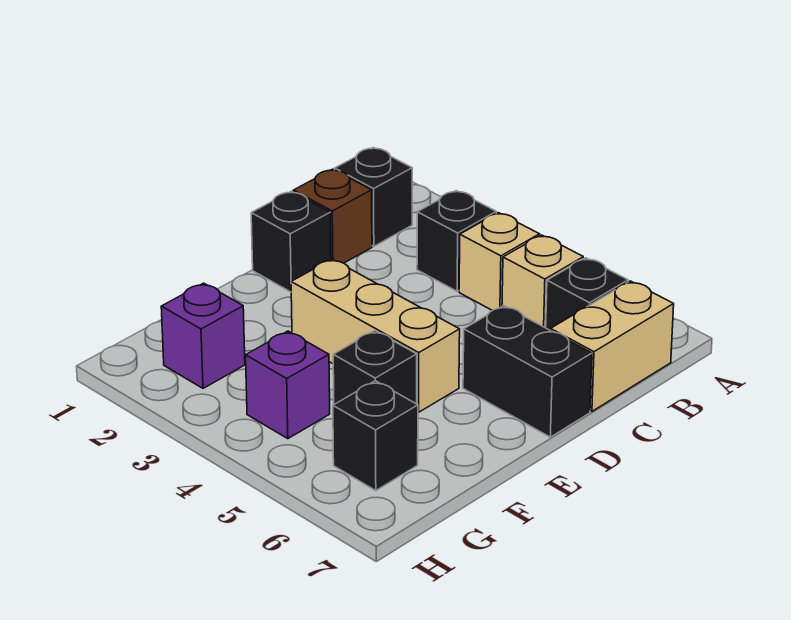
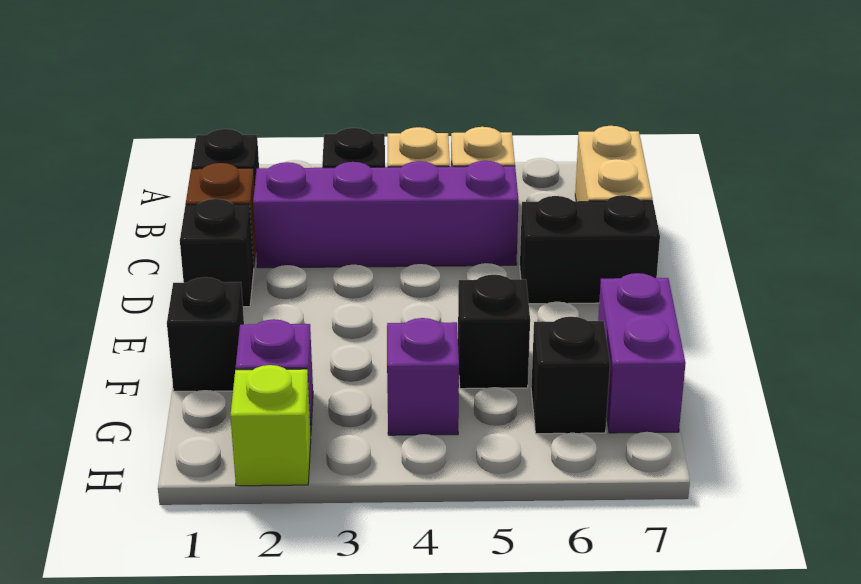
black 1x1 brick [546,258,628,331] -> black 1x1 brick moved to [167,277,244,391]
none -> purple 1x4 brick [253,161,519,268]
tan 1x3 brick [291,259,460,412] -> none
none -> purple 1x2 brick [598,273,686,433]
none -> lime 1x1 brick [230,365,311,486]

